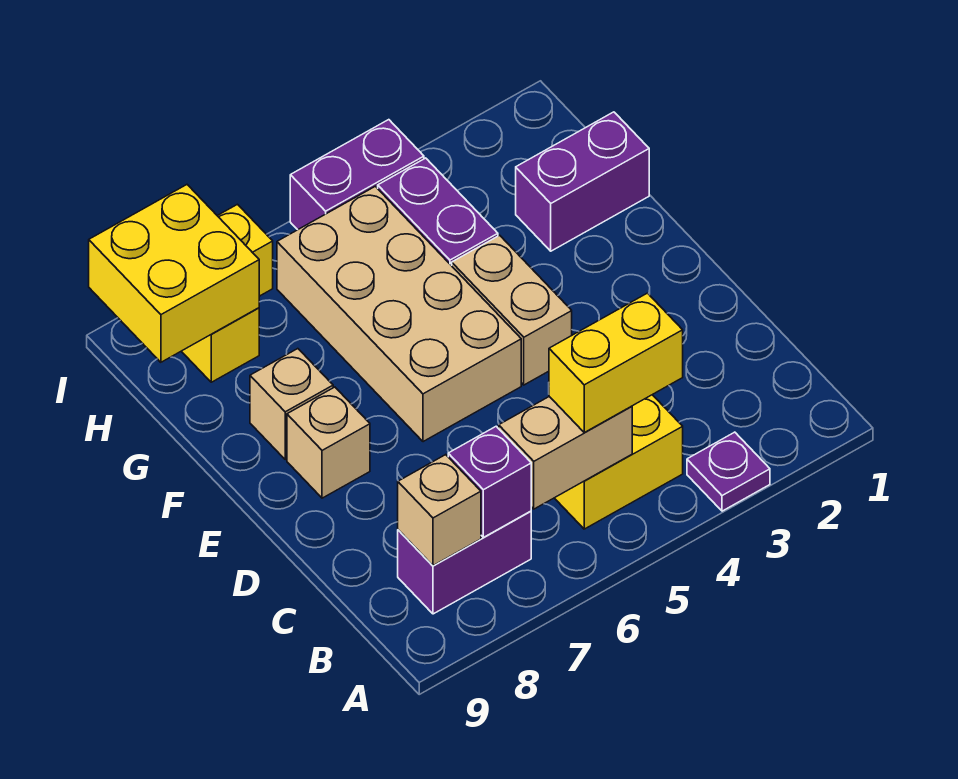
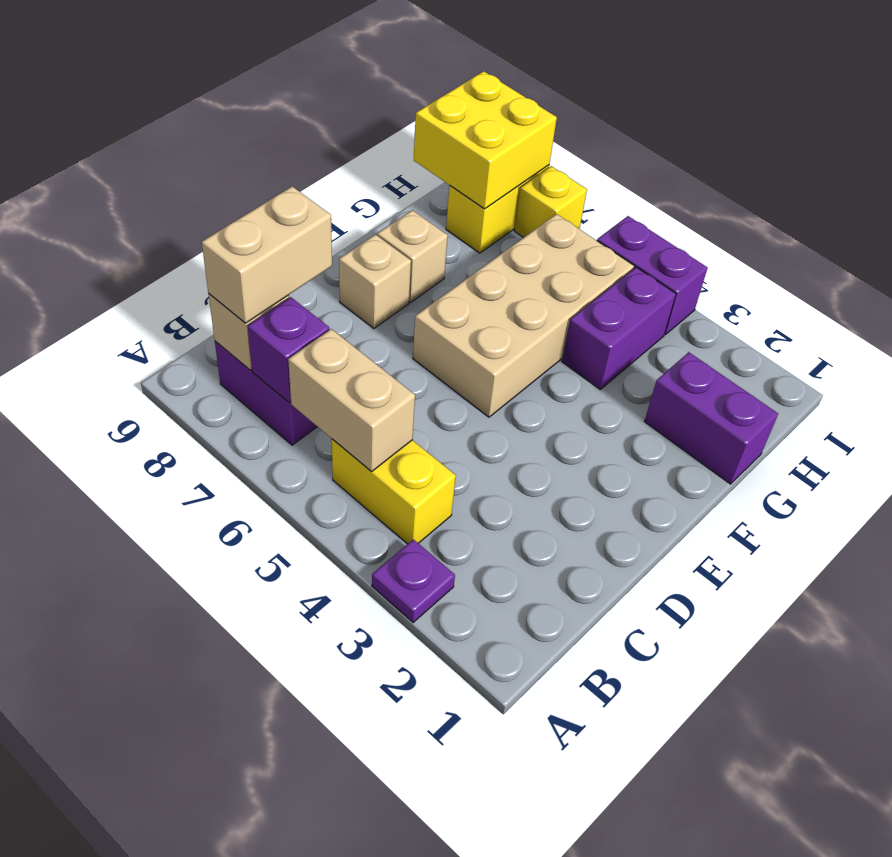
yellow 1x2 brick [549,293,683,432] -> none
tan 1x2 brick [452,235,572,385] -> tan 1x2 brick moved to [202,186,332,323]

